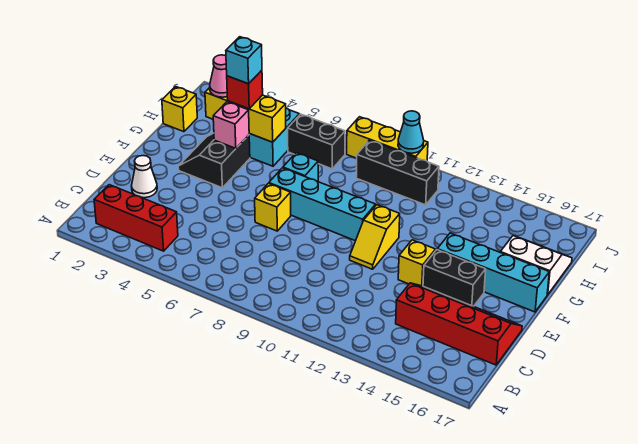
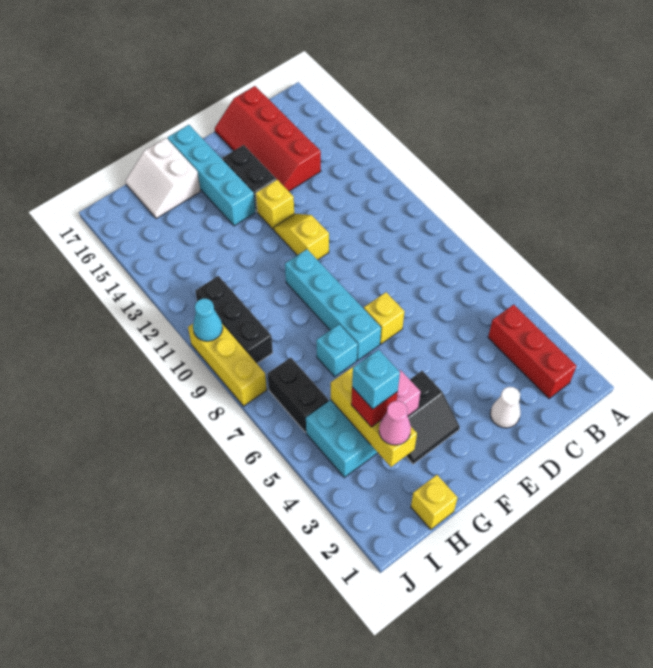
yellow 1x2 slope [350,205,400,269] -> yellow 1x2 slope turned to [274,214,329,260]

